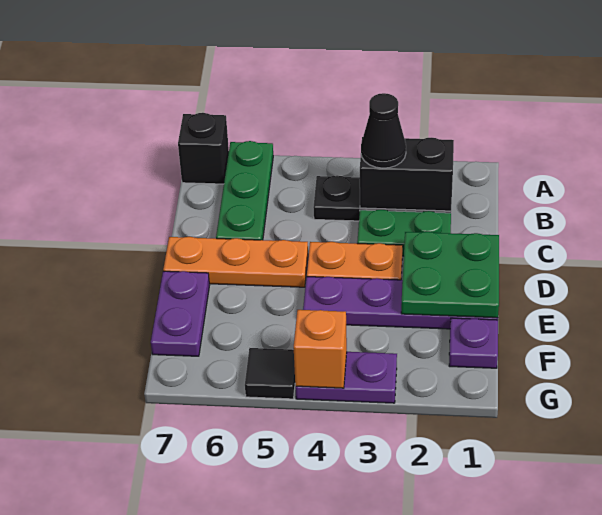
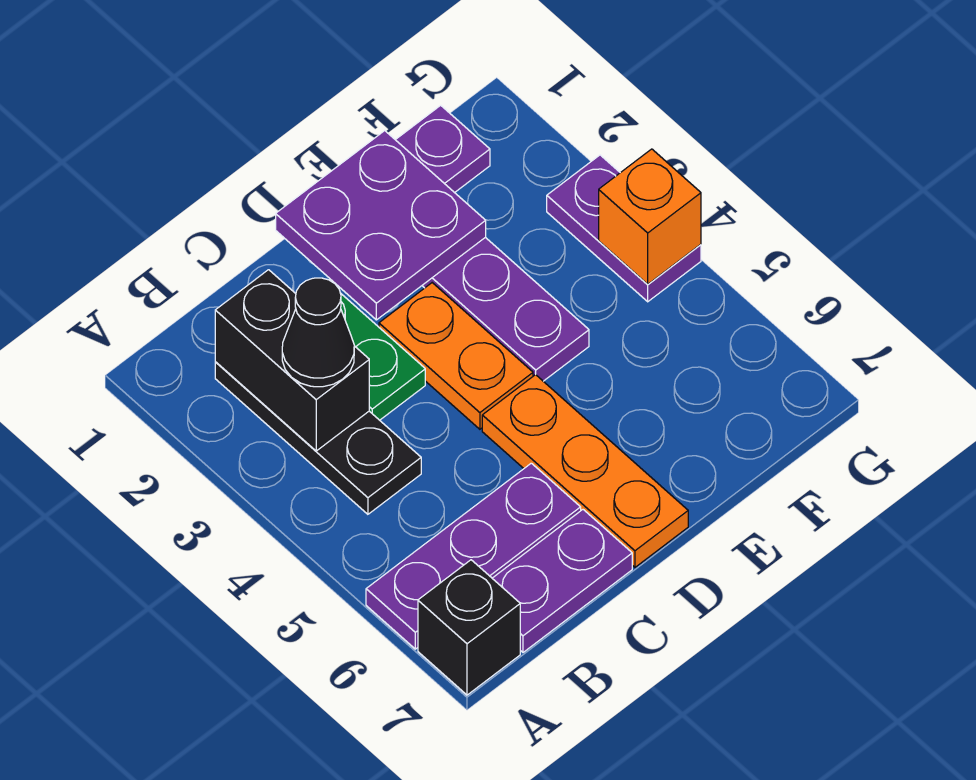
green 1x3 plate [216,141,273,240] -> purple 1x3 plate [366,463,581,649]
green 2x2 plate [401,232,499,318] -> purple 2x2 plate [276,131,486,320]
purple 1x2 plate [151,271,209,356] -> purple 1x2 plate moved to [492,510,632,652]
black 1x1 tile [245,348,295,399] -> none

